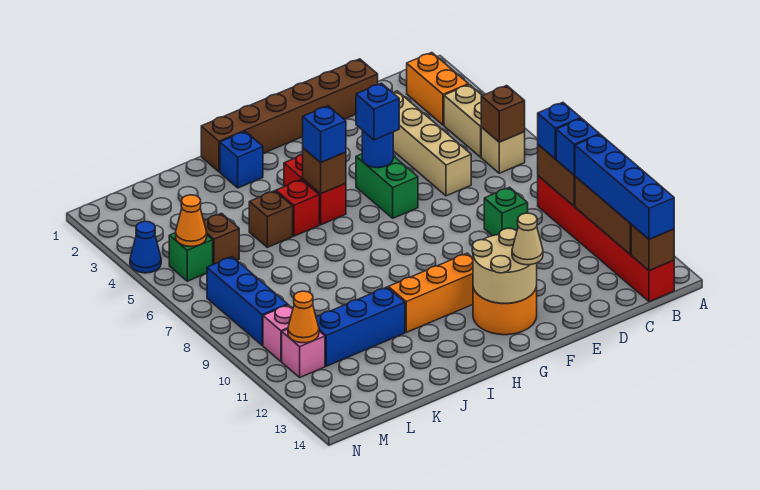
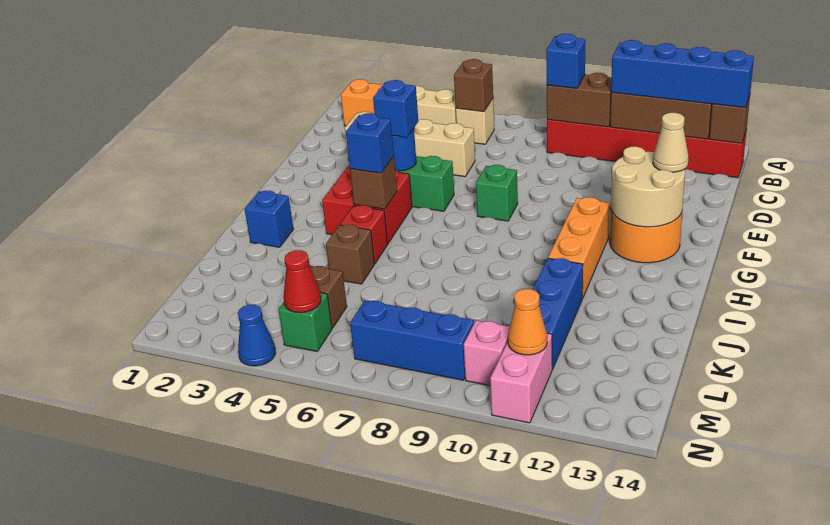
blue 1x1 brick [556,118,600,175] -> none
brown 1x6 brick [201,59,378,172] -> none
green 1x1 brick [484,187,528,236] -> green 1x1 brick moved to [476,165,518,221]
red 1x2 brick [284,154,346,225] -> red 2x2 brick [322,165,412,244]
orange 1x1 cone [176,195,207,247] -> red 1x1 cone [284,250,321,313]
pink 1x1 brick [282,329,325,377] -> pink 1x2 brick [490,333,552,423]

